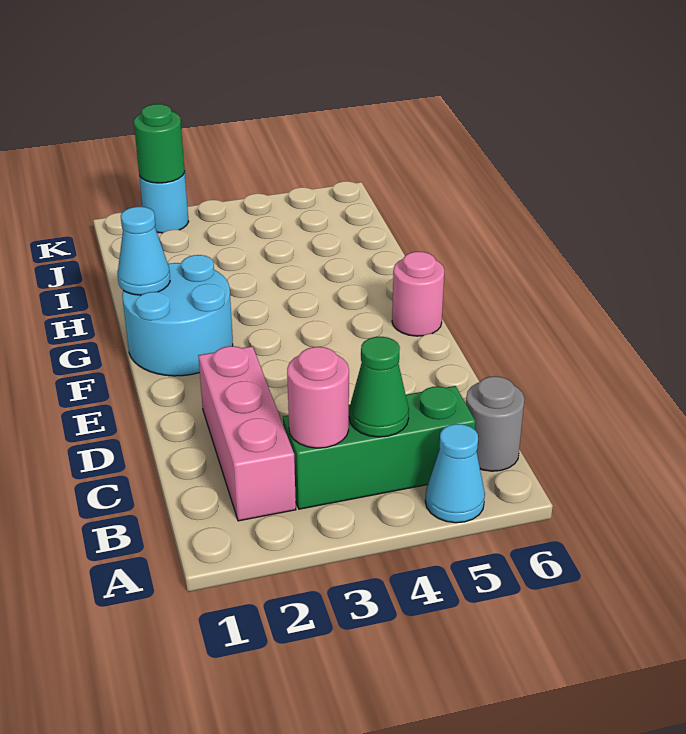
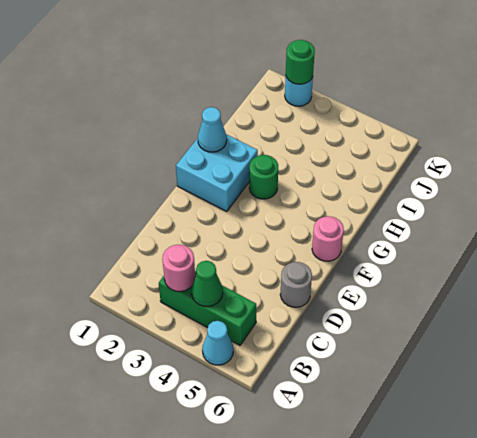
pink 1x3 brick [198,346,296,521] -> none
grey 1x1 round brick [466,376,525,471] -> grey 1x1 round brick moved to [280,262,312,307]
cyan 2x2 round brick [122,255,233,376] -> cyan 2x2 brick [176,134,258,211]
none -> green 1x1 round brick [249,155,278,199]

